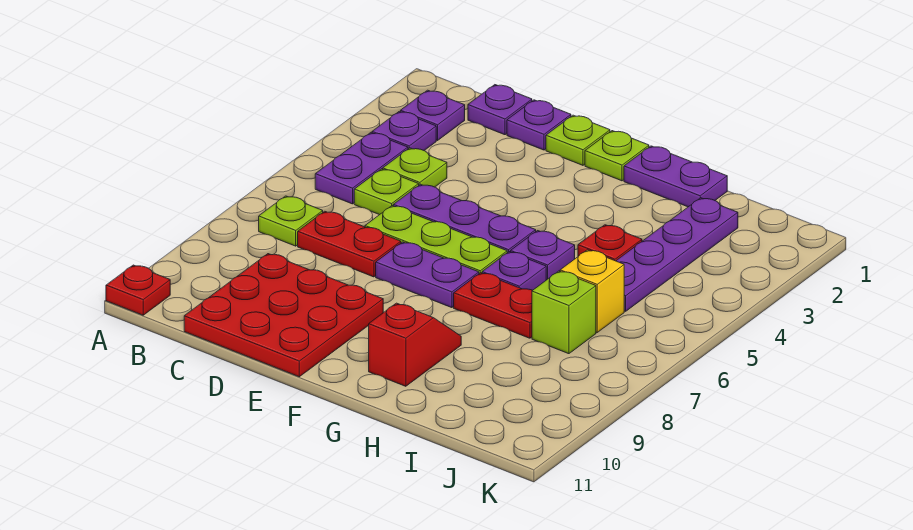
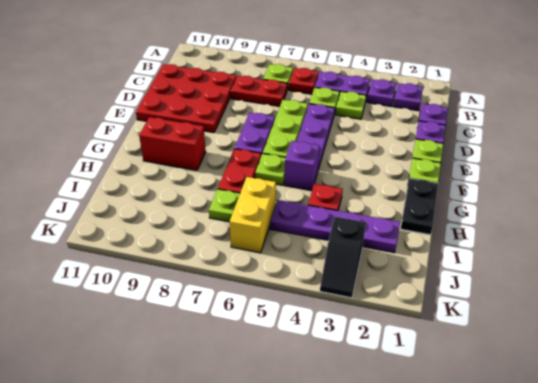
red 1x1 plate [106,265,170,315] -> red 1x1 plate moved to [289,68,318,94]
red 1x2 plate [298,211,401,277] -> red 1x2 plate turned to [231,76,287,106]
purple 1x2 plate [624,146,727,207] -> black 1x2 plate [401,178,438,235]
purple 1x1 plate [511,231,575,280] -> purple 1x1 brick [284,141,320,190]
purple 1x1 plate [482,252,546,290] -> lime 1x1 plate [255,154,286,185]
red 1x2 slope [369,303,461,386] -> red 1x2 brick [139,117,206,170]
yellow 1x1 brick [560,250,624,332] -> yellow 1x2 brick [229,177,276,253]
lime 1x1 brick [532,271,596,354] -> lime 1x1 plate [209,189,240,222]
none -> black 1x2 slope [320,217,366,298]

